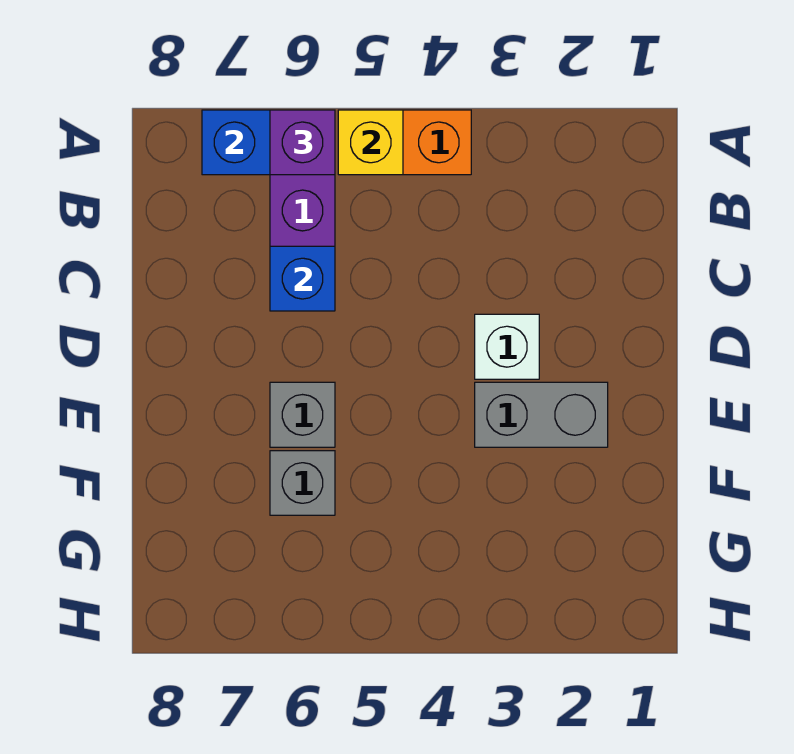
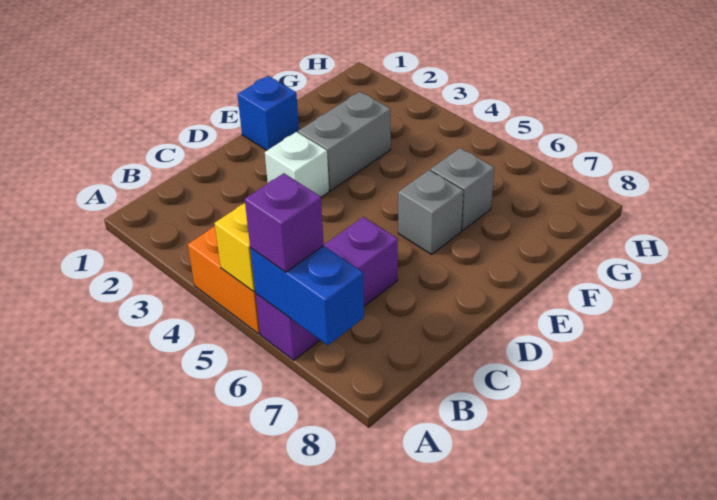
blue 1x1 brick [270,246,335,311] -> blue 1x1 brick moved to [237,76,299,150]
grey 1x2 brick [475,382,608,447] -> grey 1x2 brick turned to [298,92,391,191]

